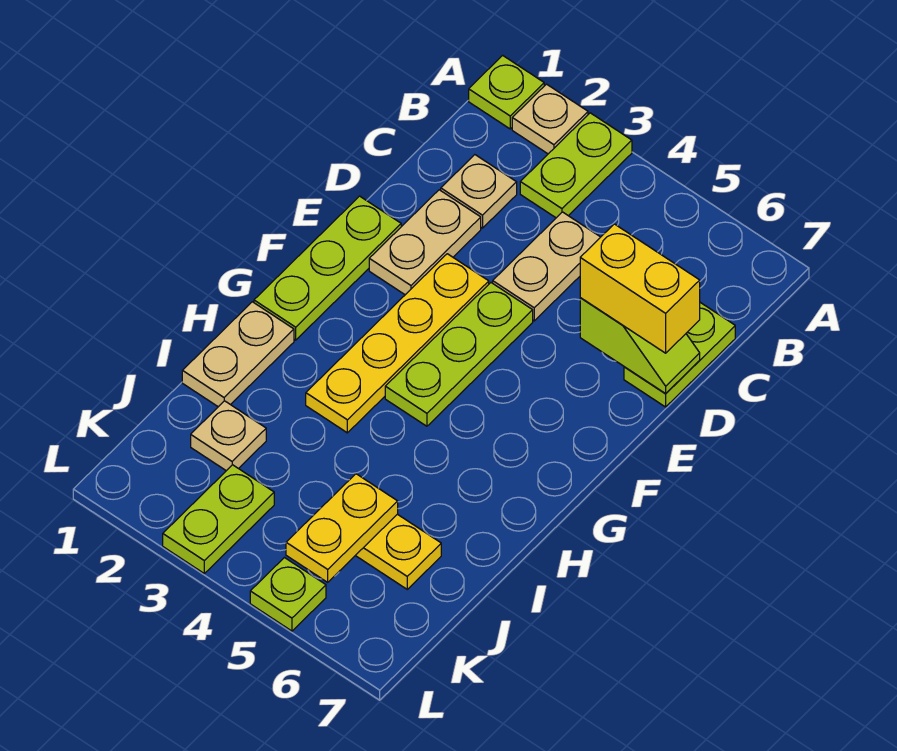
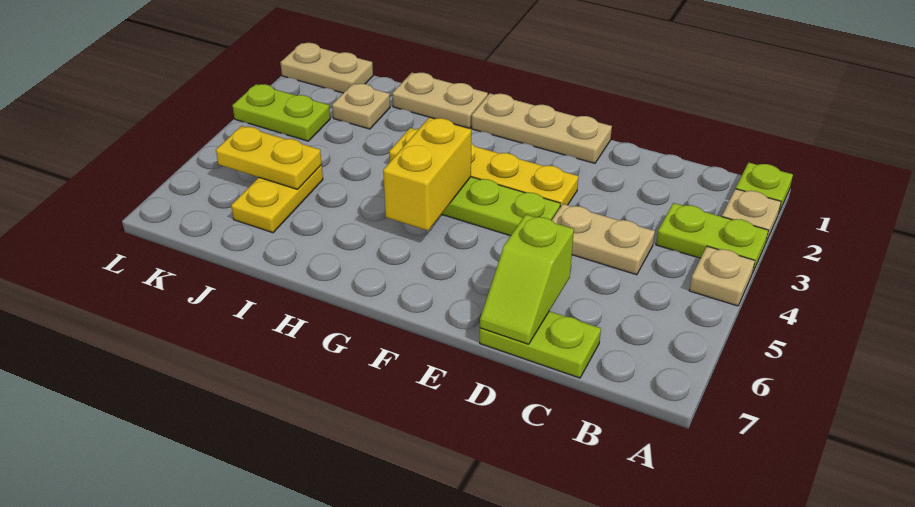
tan 1x1 plate [441,155,517,228] -> tan 1x1 plate moved to [689,246,755,306]
tan 1x2 plate [369,190,481,295] -> tan 1x2 plate moved to [280,43,373,93]
yellow 1x2 brick [580,224,700,353] -> yellow 1x2 brick moved to [383,117,471,231]
lime 1x3 plate [254,196,401,340] -> tan 1x3 plate [472,93,612,163]
lime 1x1 plate [250,558,326,631] -> none

